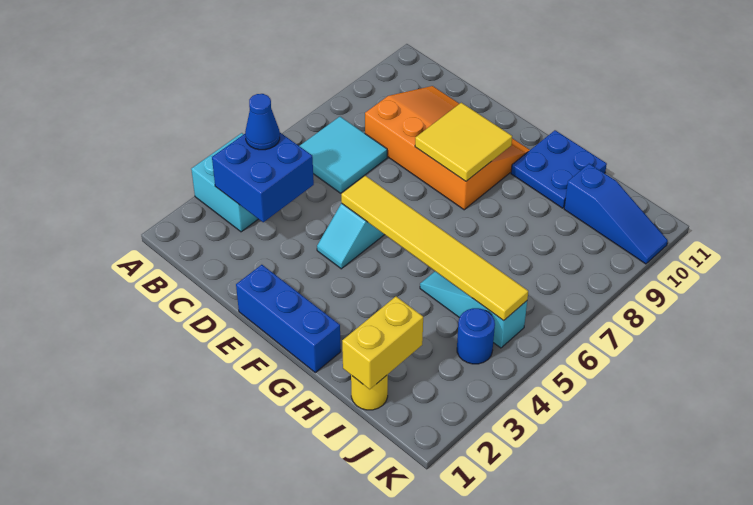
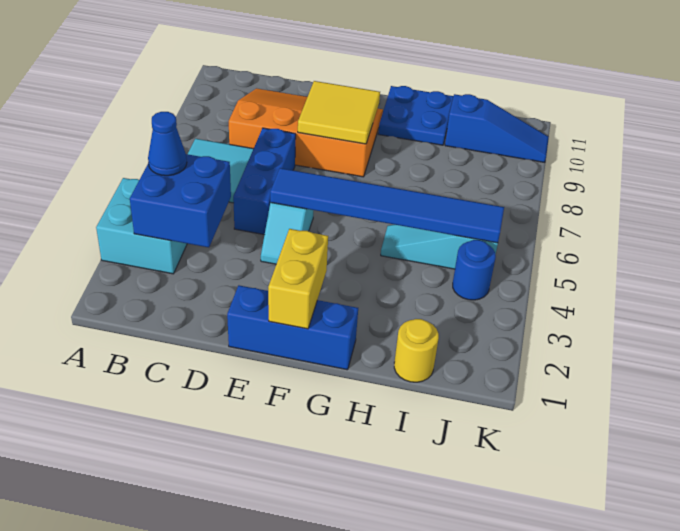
none -> blue 1x3 brick [233,128,296,235]
yellow 1x6 tile [341,176,528,321] -> blue 1x6 tile [270,168,504,243]
yellow 1x2 brick [342,297,423,389] -> yellow 1x2 brick moved to [268,229,328,329]

